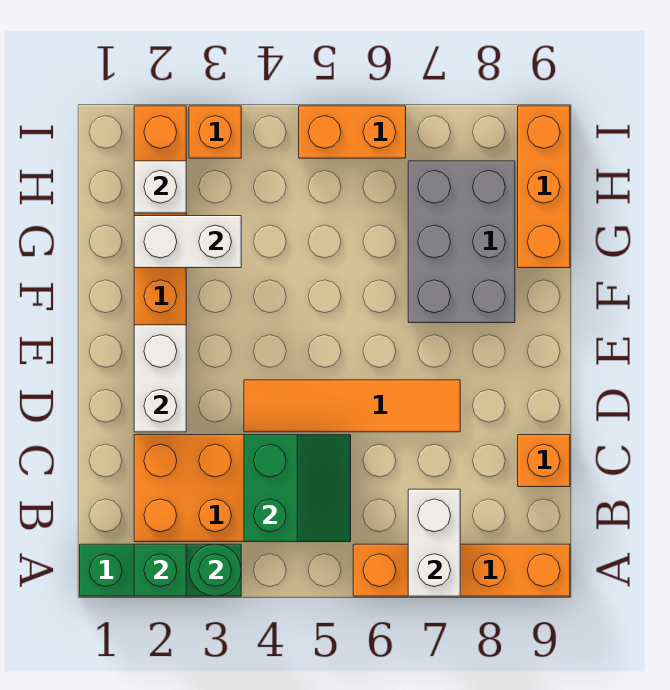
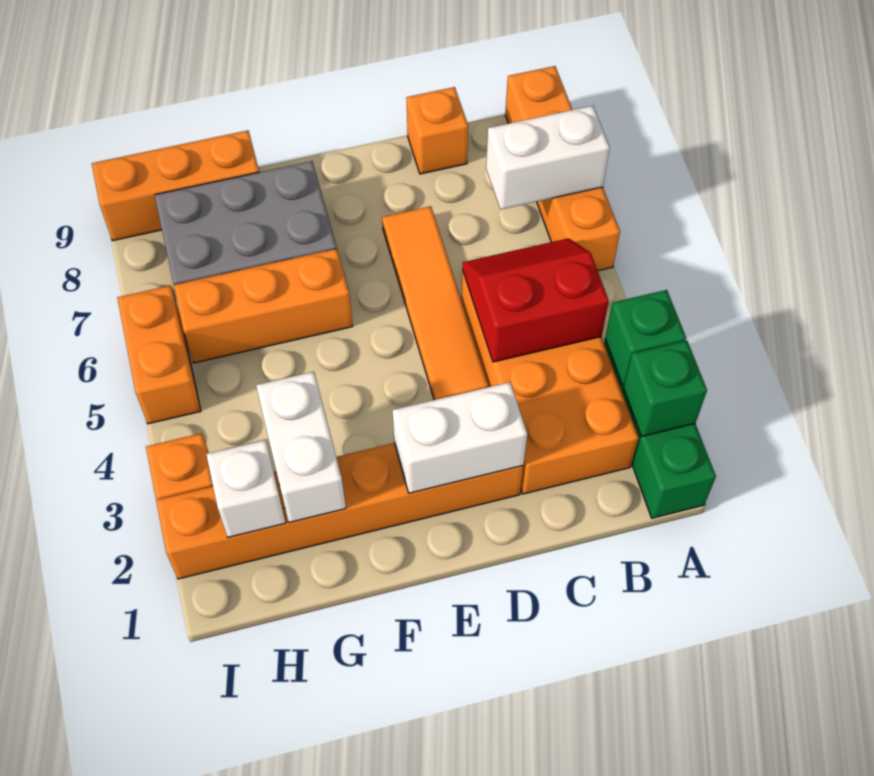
green 1x1 round brick [189,544,241,596] -> green 1x1 brick [605,290,686,385]
green 2x2 slope [244,435,351,542] -> red 2x2 slope [463,238,609,362]
none -> orange 1x3 brick [174,249,353,363]

